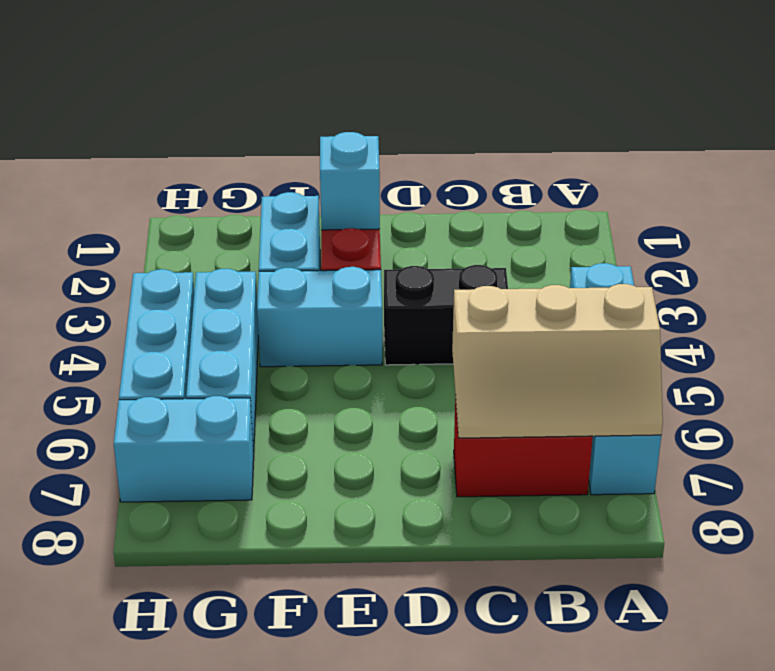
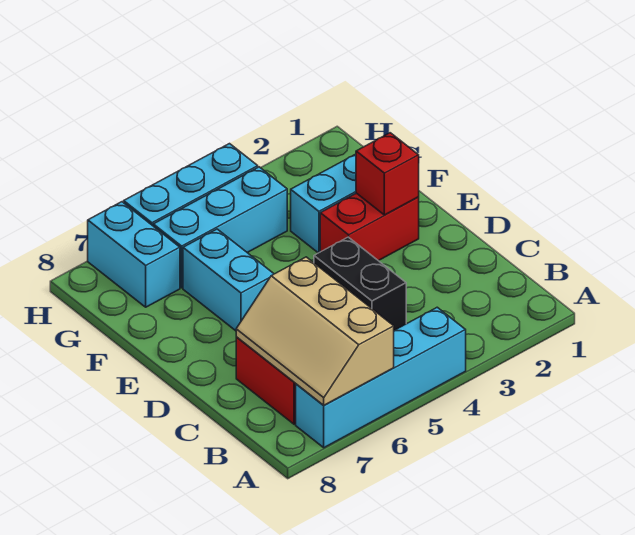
cyan 1x1 brick [320,132,380,230] -> red 1x1 brick [356,133,419,215]
cyan 1x2 brick [257,267,382,367] -> cyan 1x2 brick moved to [183,229,274,331]

